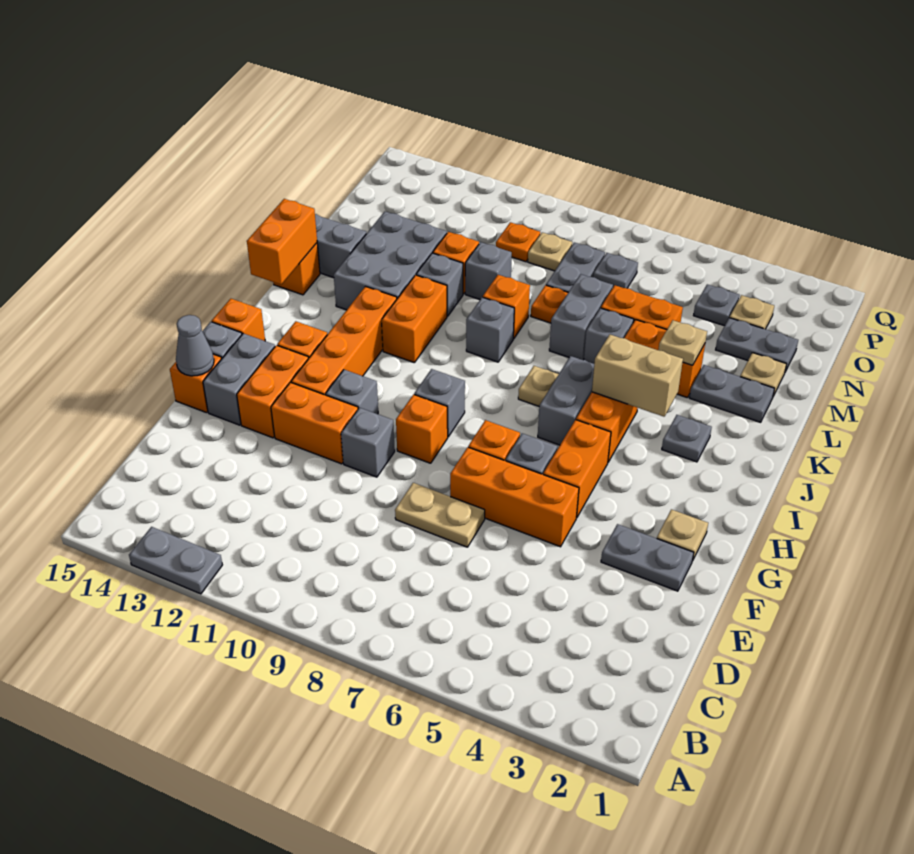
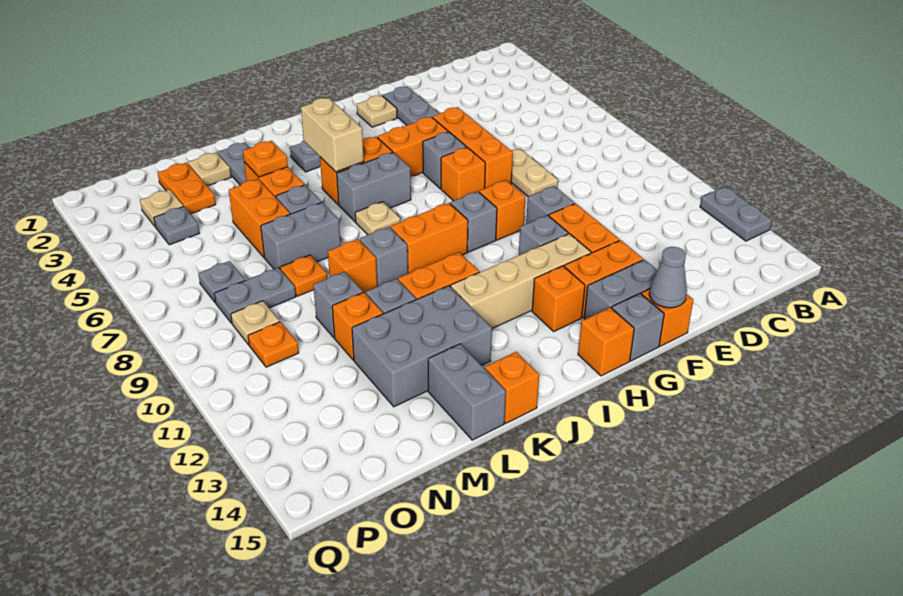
orange 1x4 brick [291,287,397,395] -> tan 1x4 brick [451,234,591,328]
orange 1x2 brick [247,199,317,285] -> orange 1x2 brick moved to [391,203,468,273]
tan 1x1 plate [658,320,707,365] -> orange 1x1 plate [243,141,288,177]
grey 1x2 plate [716,318,798,372] -> orange 1x2 plate [158,163,216,214]

